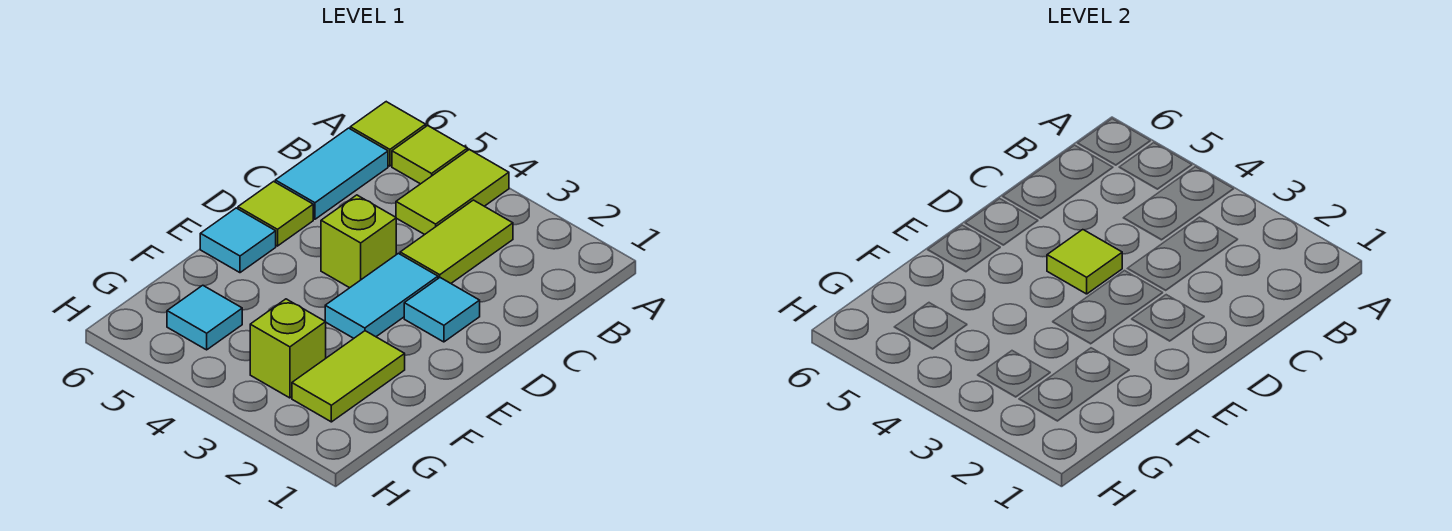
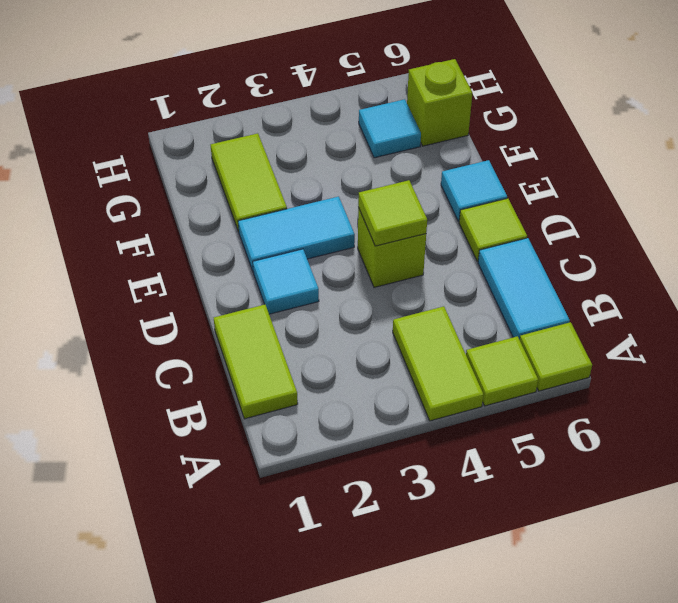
lime 1x2 tile [400,200,513,283] -> lime 1x2 tile moved to [214,304,298,419]
cyan 1x2 tile [325,253,438,338] -> cyan 1x2 tile turned to [238,197,355,272]
lime 1x1 brick [250,299,326,398] -> lime 1x1 brick moved to [407,59,472,146]

